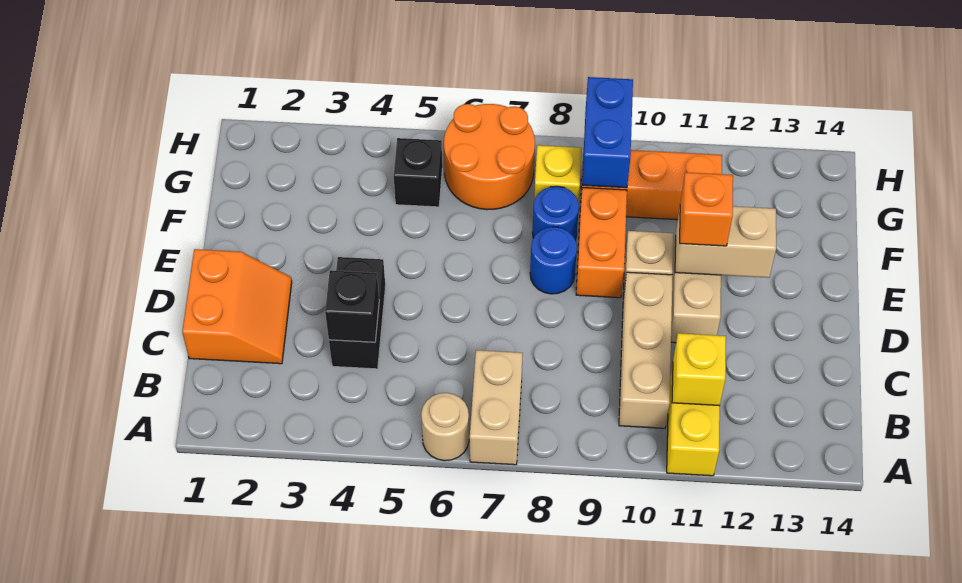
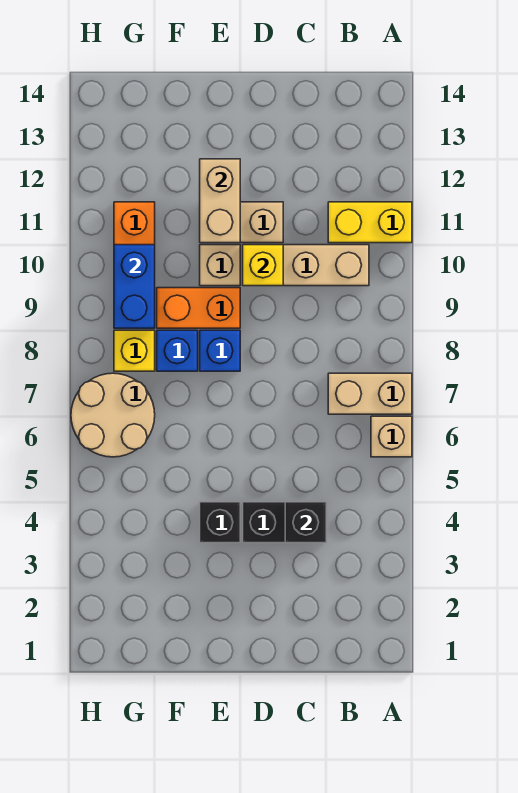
tan 1x1 round brick [421,393,469,461] -> tan 1x1 brick [371,416,412,457]
yellow 1x1 brick [672,333,726,406] -> yellow 1x1 brick moved to [243,245,283,286]
orange 2x2 slope [182,249,292,364] -> none
blue 1x1 round brick [530,227,577,294] -> blue 1x1 brick [200,330,240,371]
orange 1x1 brick [680,172,733,246] -> none
blue 1x1 round brick [533,186,579,240] -> blue 1x1 brick [157,330,198,371]
black 1x1 brick [394,138,442,207] -> black 1x1 brick moved to [200,502,240,543]
orange 2x2 round brick [444,104,535,210] -> tan 2x2 round brick [71,373,155,457]
blue 1x2 brick [582,77,633,188] -> blue 1x2 brick turned to [114,245,155,328]

